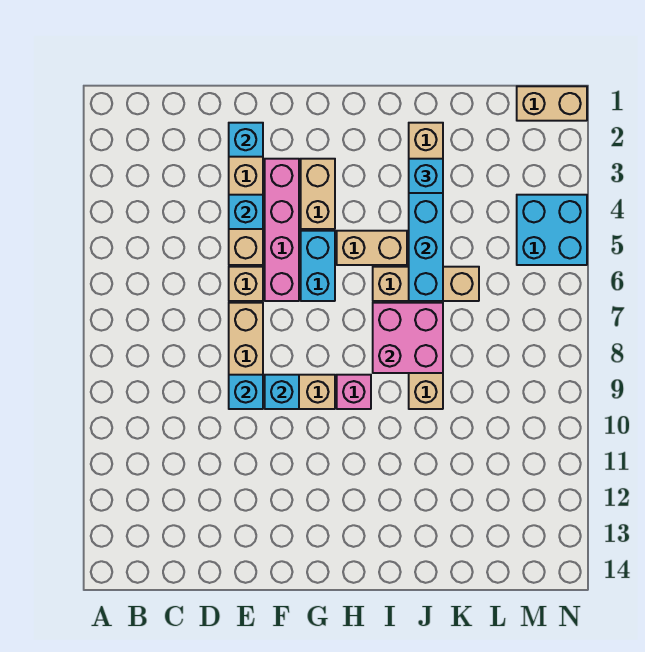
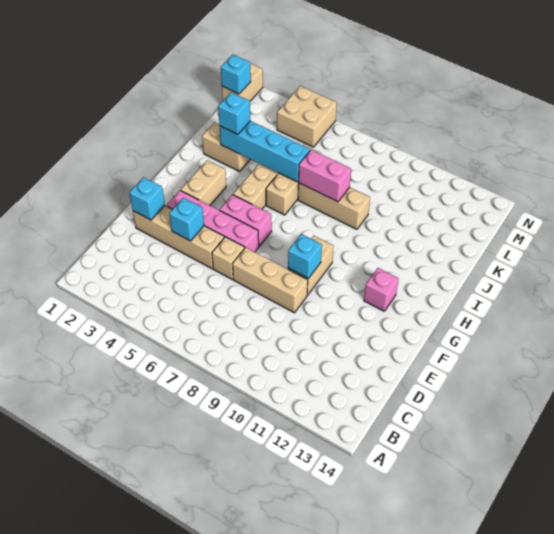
cyan 1x1 brick [229,375,263,409] -> cyan 1x1 brick moved to [221,55,251,94]
tan 1x2 brick [301,159,335,229] -> tan 1x2 brick turned to [181,160,226,205]
cyan 1x2 brick [301,231,335,301] -> pink 1x2 brick [220,195,272,246]
pink 1x1 brick [337,375,371,409] -> pink 1x1 brick moved to [364,268,399,311]
pink 2x2 brick [373,303,443,373] -> pink 1x2 brick [299,150,351,202]
cyan 2x2 brick [517,195,587,265] -> tan 2x2 brick [277,86,337,147]

